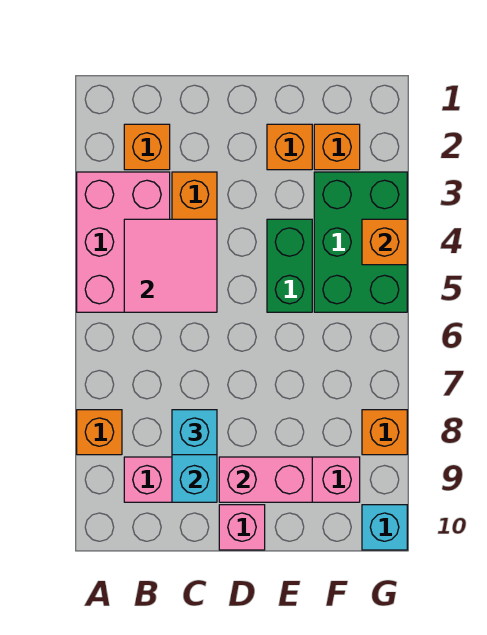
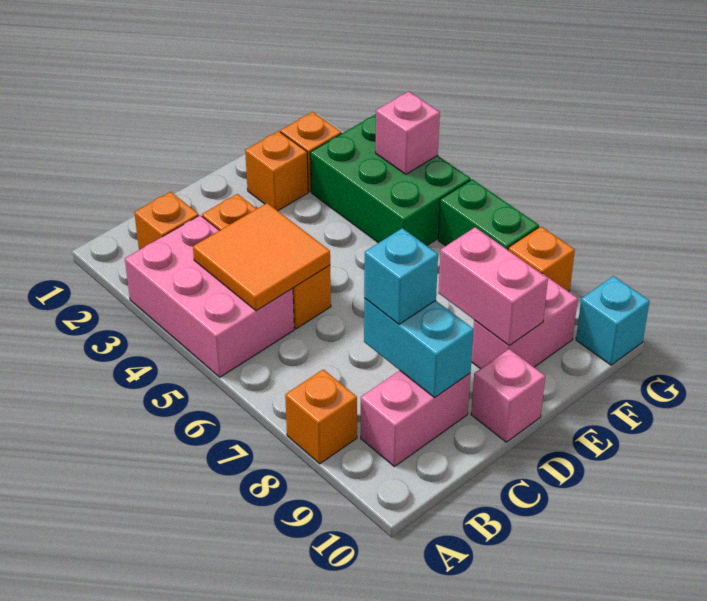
pink 2x2 tile [124,219,217,312] -> orange 2x2 tile [193,203,330,311]
pink 1x2 brick [219,457,312,502] -> pink 1x2 brick turned to [438,227,548,346]
green 1x2 brick [267,219,312,312] -> green 1x2 brick moved to [438,179,539,250]
orange 1x1 brick [362,219,407,265] -> pink 1x1 brick [376,92,440,174]

